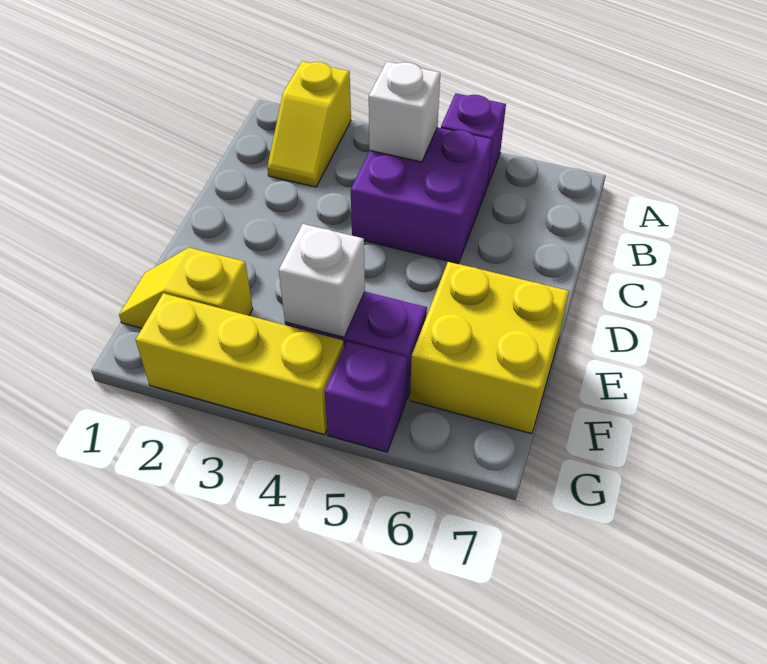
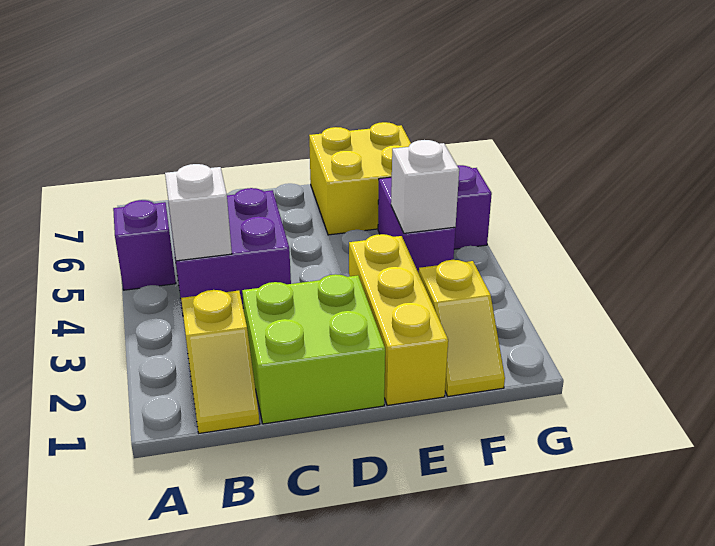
yellow 1x2 slope [267,61,351,187] -> yellow 1x2 slope turned to [181,290,259,433]
none -> lime 2x2 brick [242,274,385,424]
yellow 1x3 brick [135,293,344,435] -> yellow 1x3 brick moved to [349,234,448,406]

